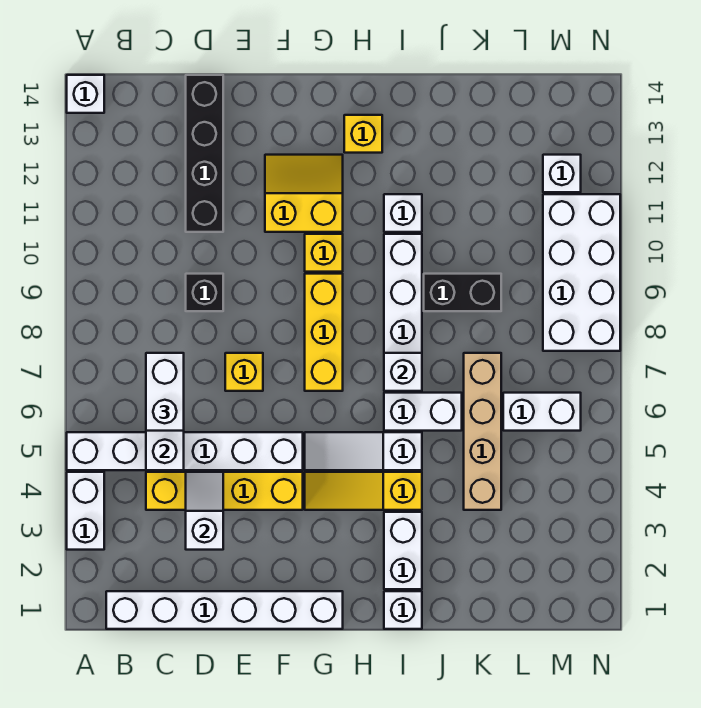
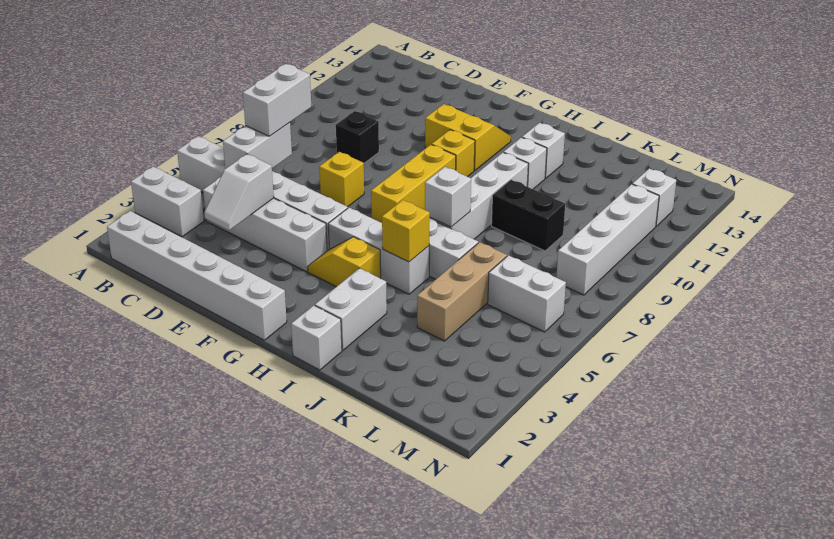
white 1x2 brick [67,472,104,550] -> white 1x2 brick turned to [131,167,204,237]
white 1x1 brick [67,75,104,113] -> white 1x1 brick moved to [522,123,565,178]
yellow 1x4 brick [146,472,303,510] -> white 1x4 brick [203,177,327,271]
white 1x2 slope [186,472,223,550] -> white 1x2 slope turned to [204,154,274,230]
black 1x4 brick [186,75,223,232] -> none
yellow 1x3 slope [305,472,422,510] -> yellow 1x2 slope [307,237,381,287]
white 1x3 slope [305,432,422,470] -> white 1x3 brick [328,208,429,294]
yellow 1x1 brick [344,115,382,153] -> yellow 1x1 brick moved to [382,200,430,262]
tan 1x4 brick [464,353,501,510] -> tan 1x3 brick [417,242,507,341]
white 2x4 brick [543,194,620,351] -> white 1x4 brick [556,184,659,295]

